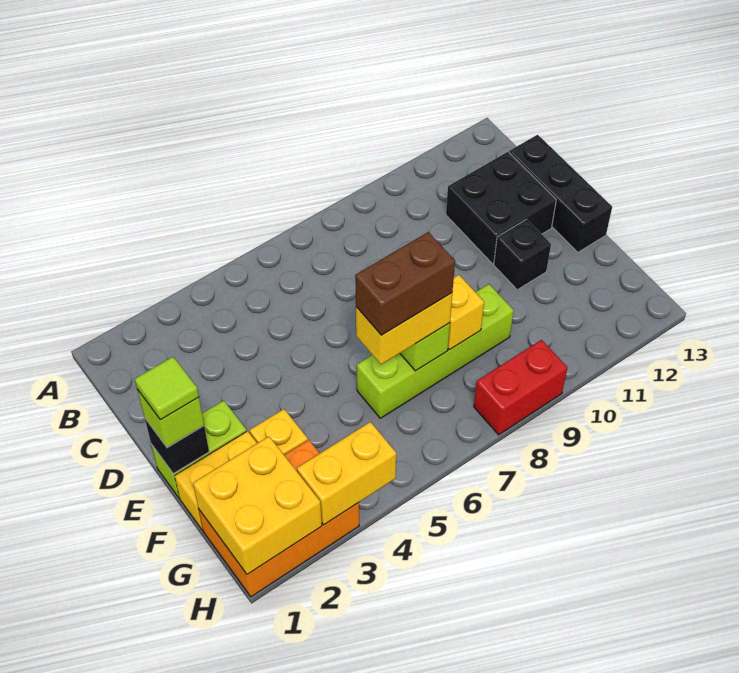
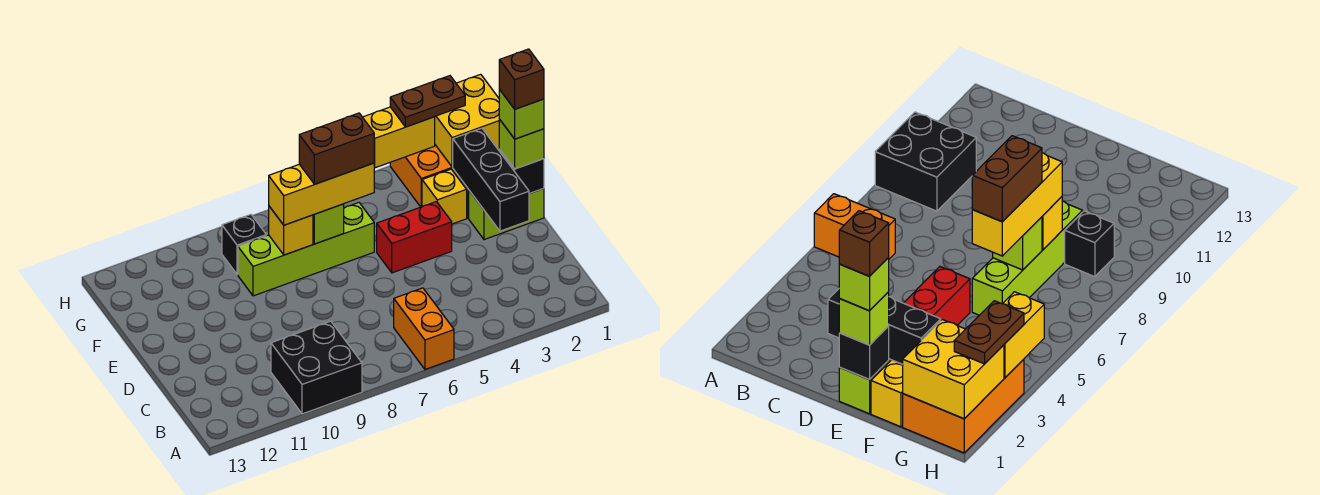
none -> orange 1x2 brick [394,288,454,369]
black 2x2 brick [446,152,556,264] -> black 2x2 brick moved to [271,321,362,414]
black 1x3 brick [509,135,612,252] -> black 1x3 brick moved to [453,128,529,231]
lime 1x1 tile [135,357,199,420] -> lime 1x1 brick [499,90,544,139]
none -> brown 1x1 brick [499,49,544,109]
black 1x1 brick [494,219,551,290] -> black 1x1 brick moved to [222,214,266,275]
yellow 1x2 brick [356,293,452,364] -> yellow 1x3 brick [269,163,374,225]
none -> brown 1x2 plate [390,76,465,127]
red 1x2 brick [474,340,567,435] -> red 1x2 brick moved to [377,202,452,273]

